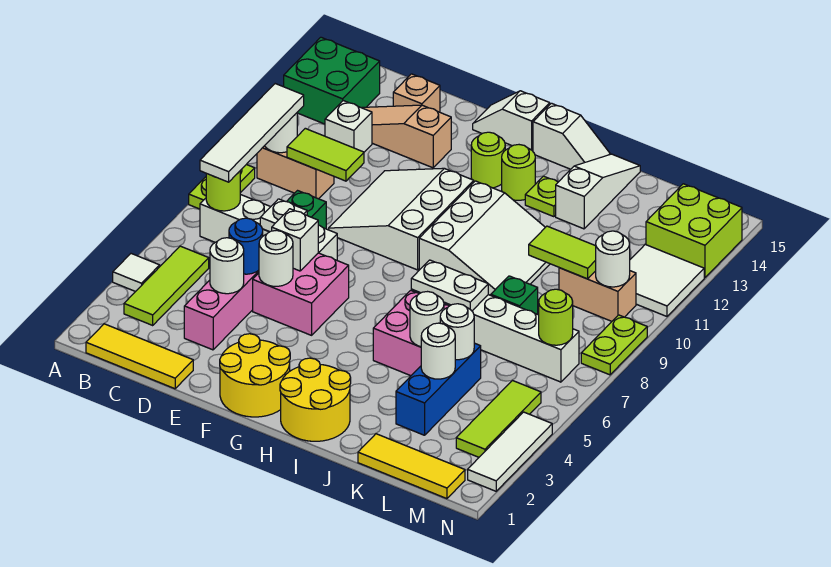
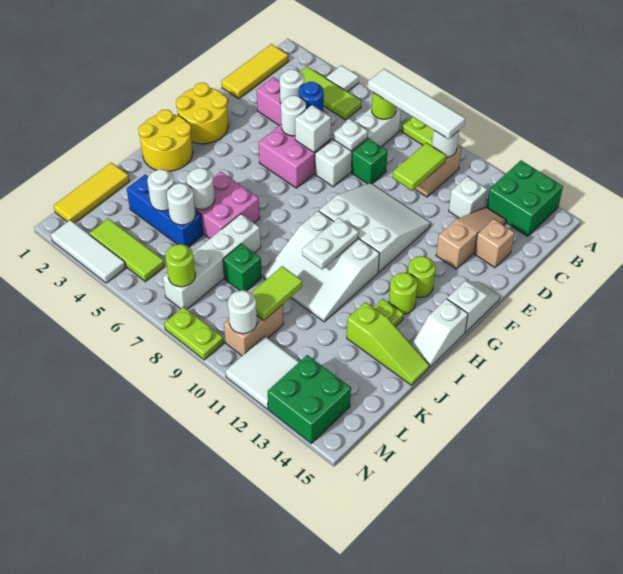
white 1x2 plate [411,260,488,311] -> white 1x2 plate moved to [302,218,359,269]
white 1x3 slope [556,154,640,229] -> lime 1x3 slope [347,302,429,385]
lime 2x2 brick [646,184,742,278] -> green 2x2 brick [268,355,351,443]

